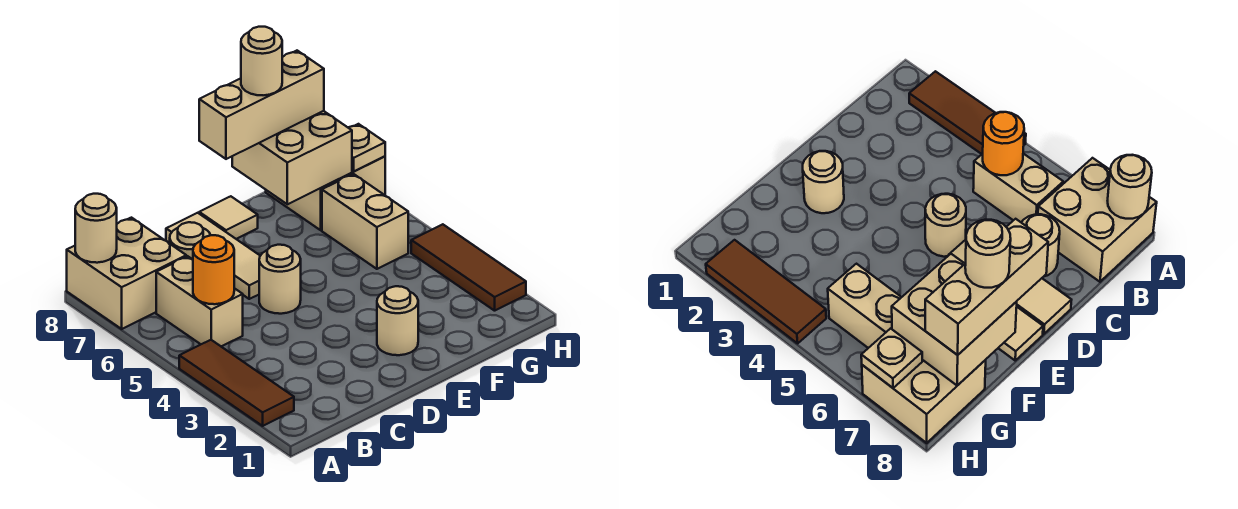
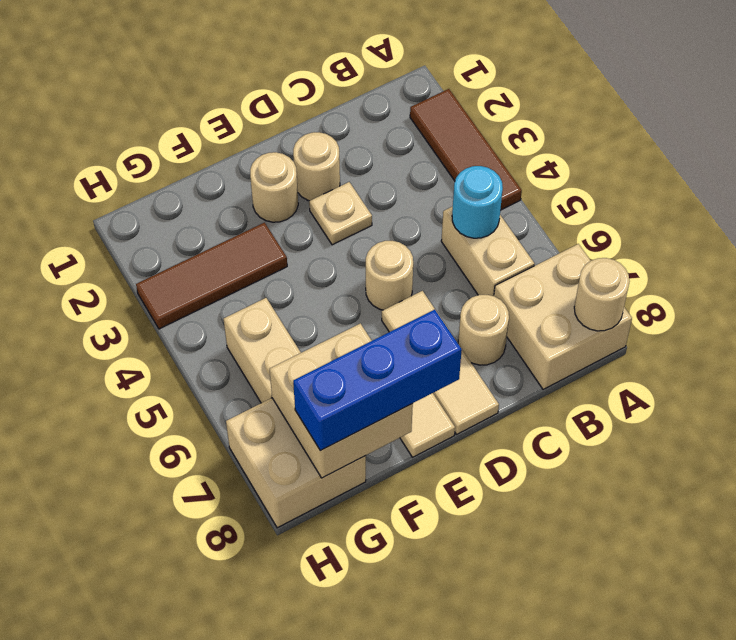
orange 1x1 round brick [193,235,234,304] -> cyan 1x1 round brick [452,166,503,238]
tan 1x3 brick [199,51,324,159] -> blue 1x3 brick [293,309,462,451]
tan 1x1 round brick [241,27,282,95] -> tan 1x1 round brick moved to [293,132,340,201]
brown 1x3 tile [411,224,526,311] -> brown 1x3 tile turned to [136,223,287,329]
tan 1x1 plate [348,124,385,171] -> tan 1x1 plate moved to [309,182,372,245]

